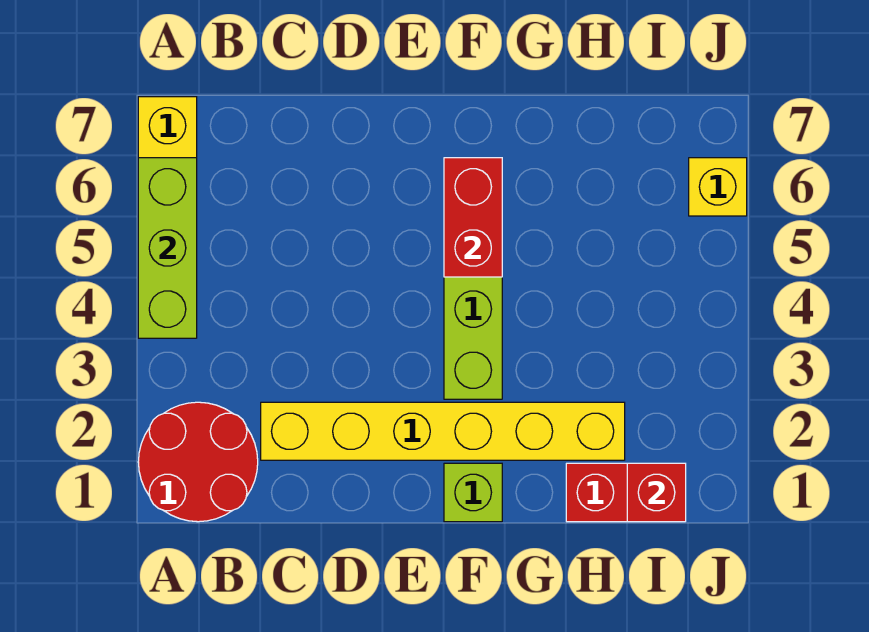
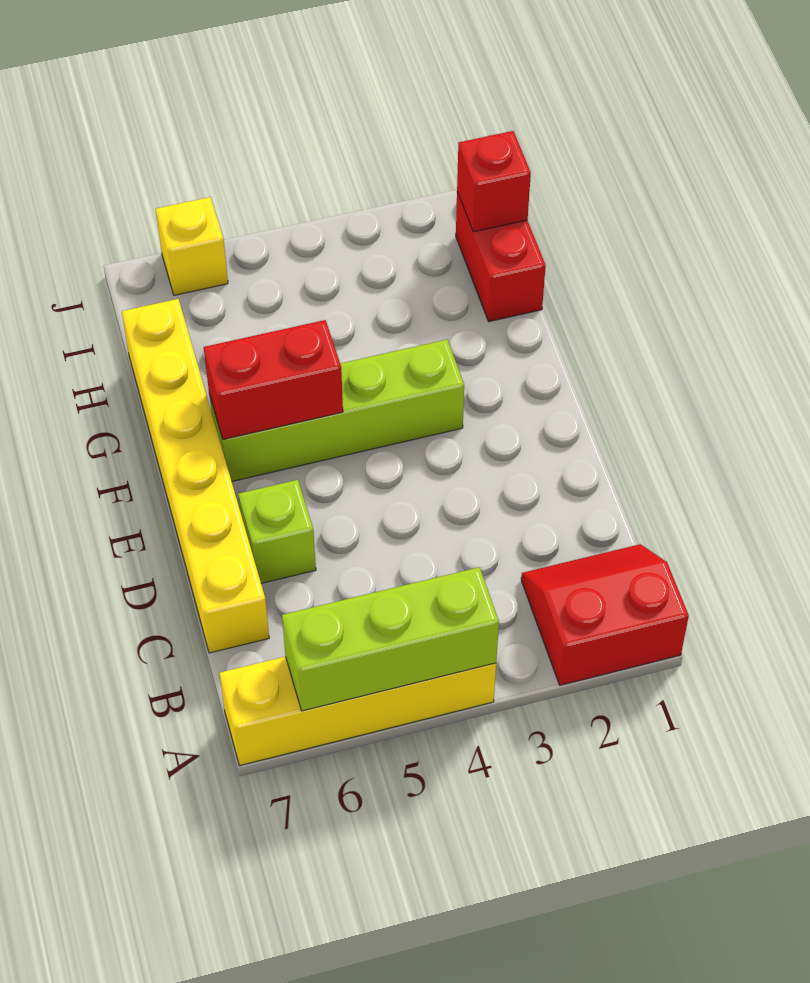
red 2x2 round brick [138,402,258,522] -> red 2x2 slope [521,544,689,685]
yellow 1x6 brick [261,402,625,460] -> yellow 1x6 brick moved to [122,299,269,653]
lime 1x1 brick [444,463,502,522] -> lime 1x1 brick moved to [238,480,316,583]

